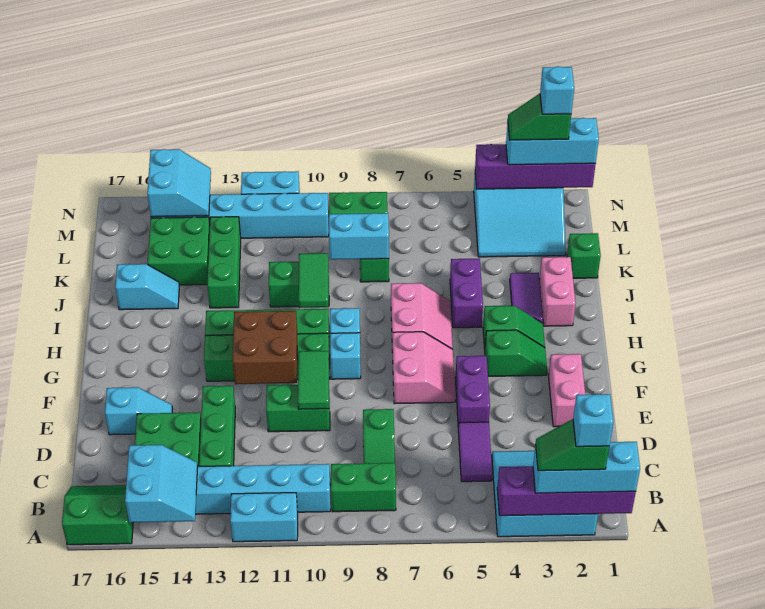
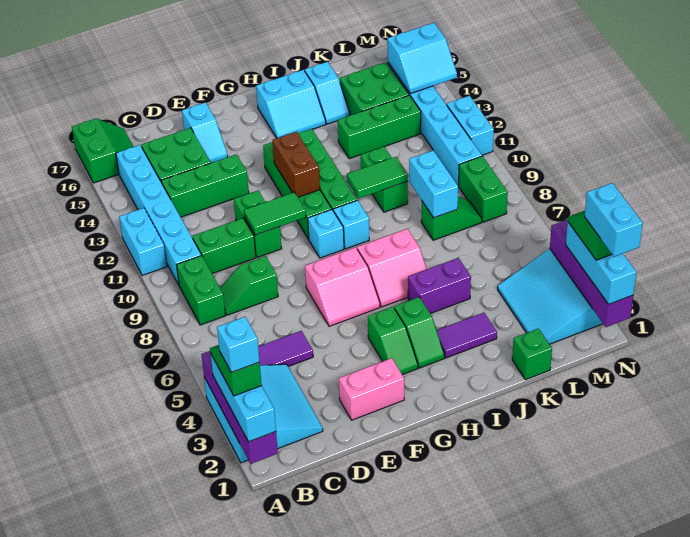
cyan 2x2 slope [125,445,198,523] -> cyan 2x2 slope moved to [256,70,326,138]
none -> green 1x2 brick [193,218,256,274]
purple 1x2 brick [455,356,490,426] -> none
brown 2x2 brick [232,311,297,384] -> brown 1x2 brick [272,132,320,197]
pink 1x2 brick [540,257,576,326] -> none
cyan 1x1 brick [540,66,574,114] -> cyan 1x2 brick [585,183,643,257]

